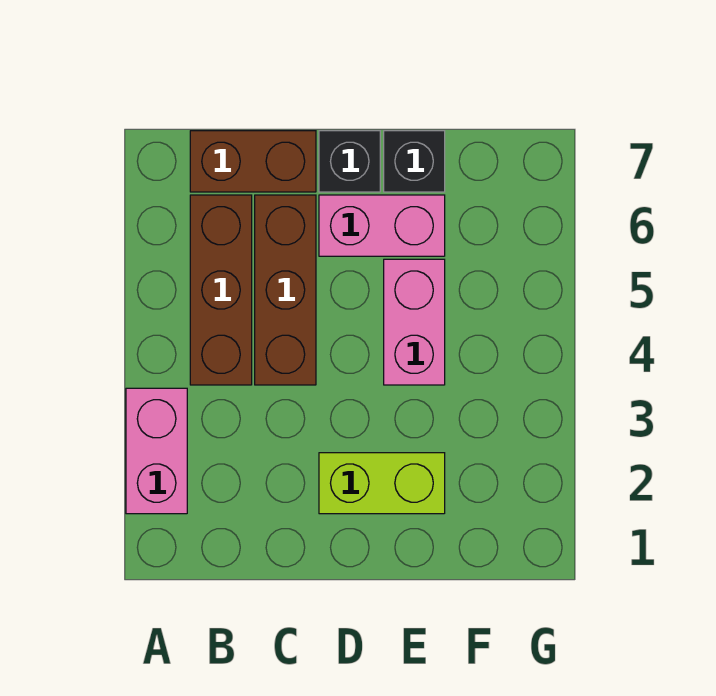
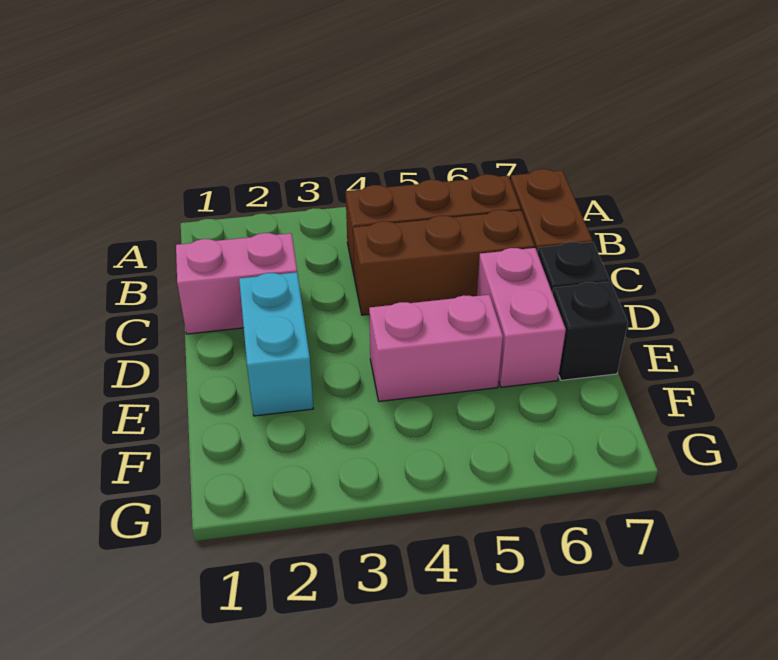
pink 1x2 brick [126,388,187,514] -> pink 1x2 brick moved to [176,233,297,334]
lime 1x2 brick [319,453,445,514] -> cyan 1x2 brick [239,272,313,416]

